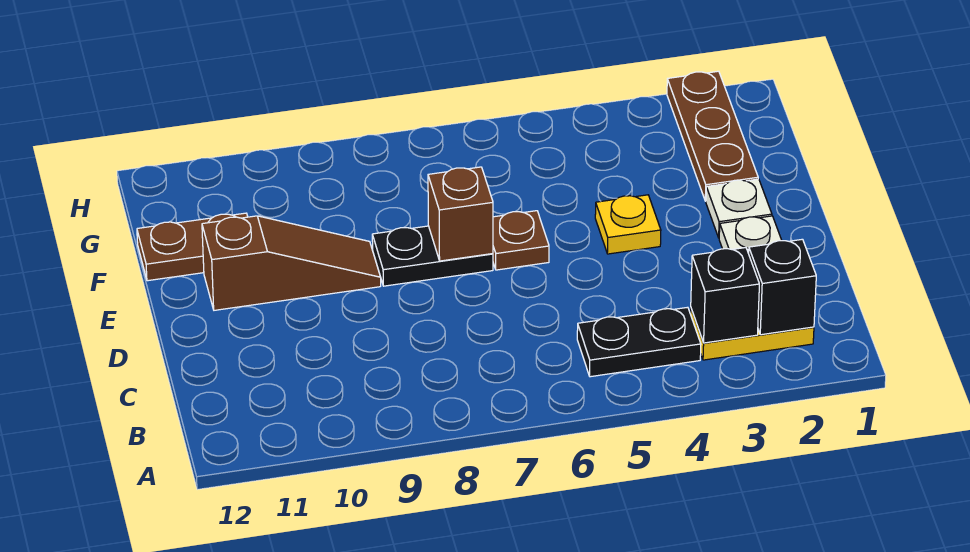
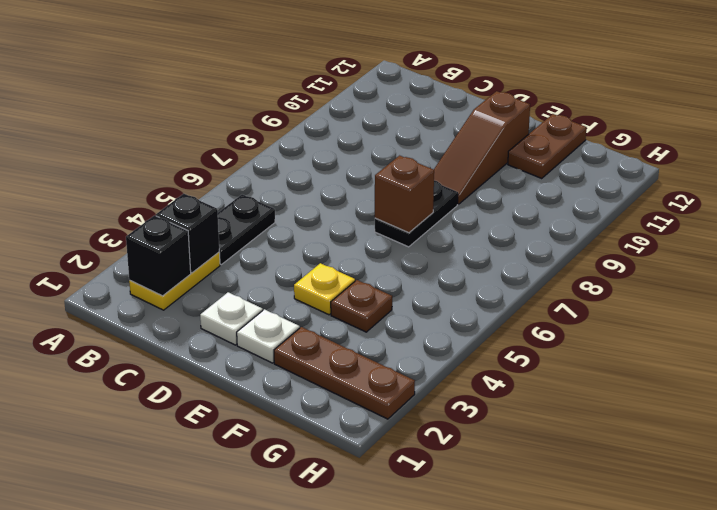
brown 1x1 plate [493,211,549,270] -> brown 1x1 plate moved to [331,280,392,332]

